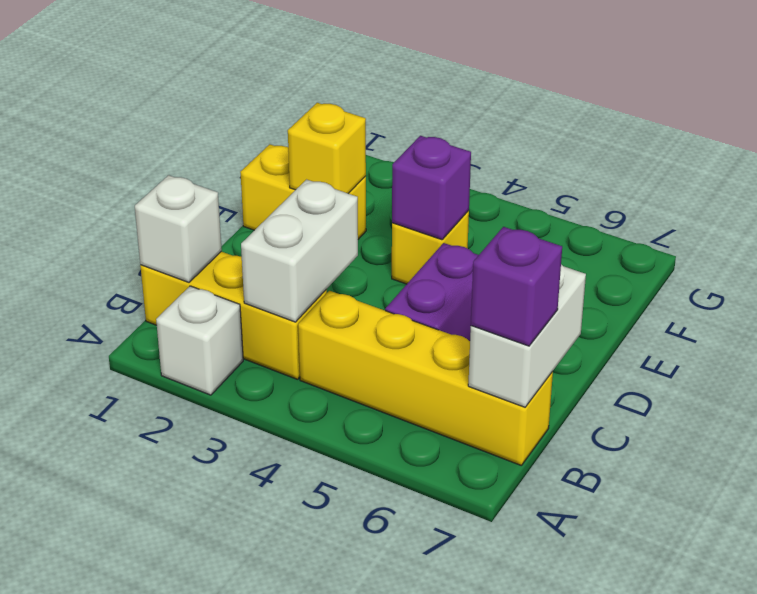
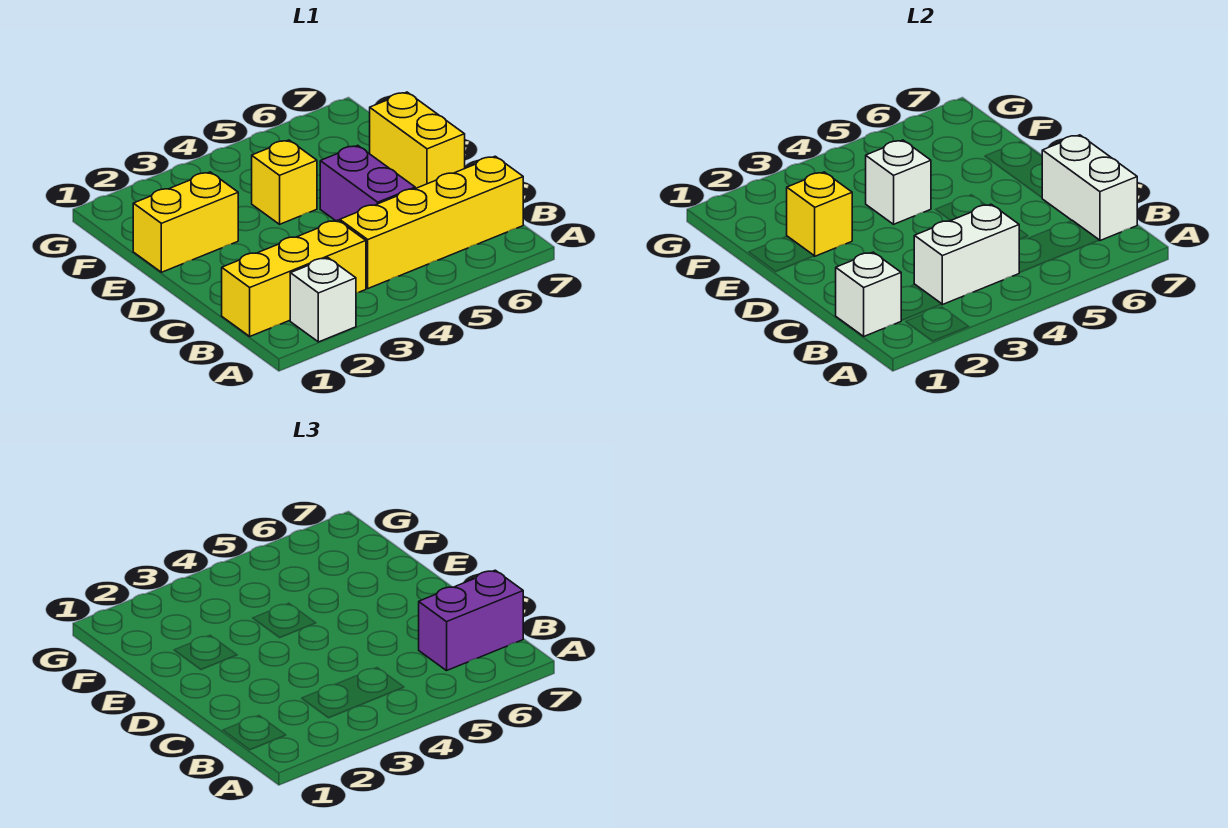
white 1x2 brick [241,180,358,322] -> white 1x2 brick turned to [914,204,1019,305]
purple 1x1 brick [471,227,562,346] -> purple 1x2 brick [419,570,523,671]
none -> yellow 1x2 brick [370,92,465,188]
purple 1x1 brick [392,136,471,240] -> white 1x1 brick [866,140,931,224]

